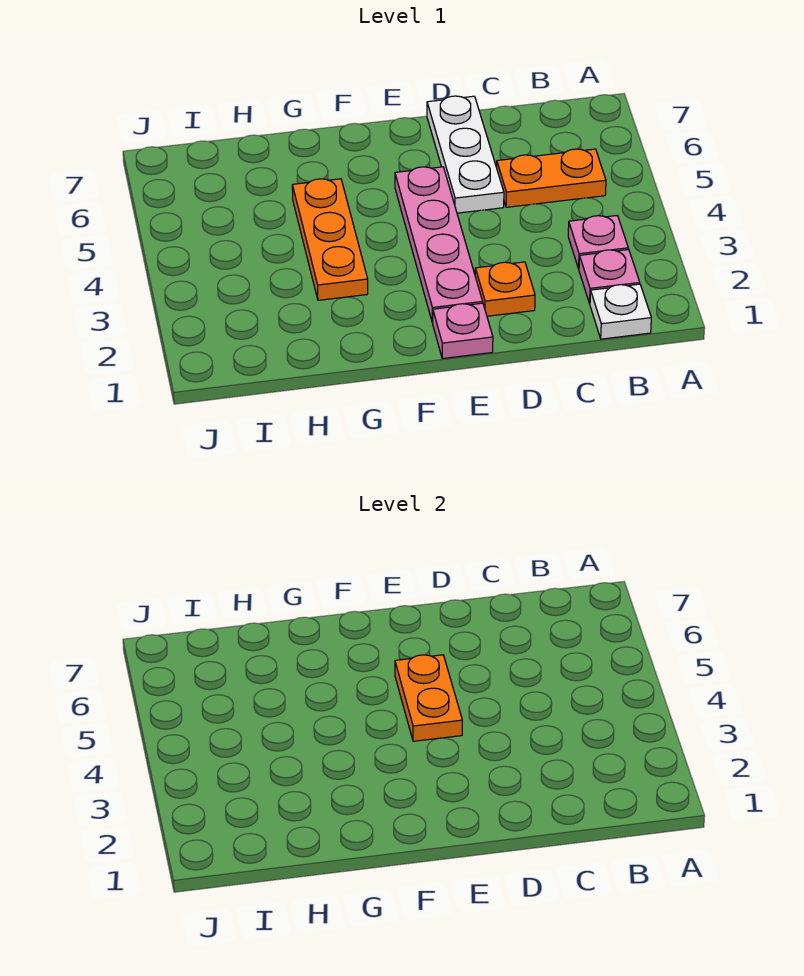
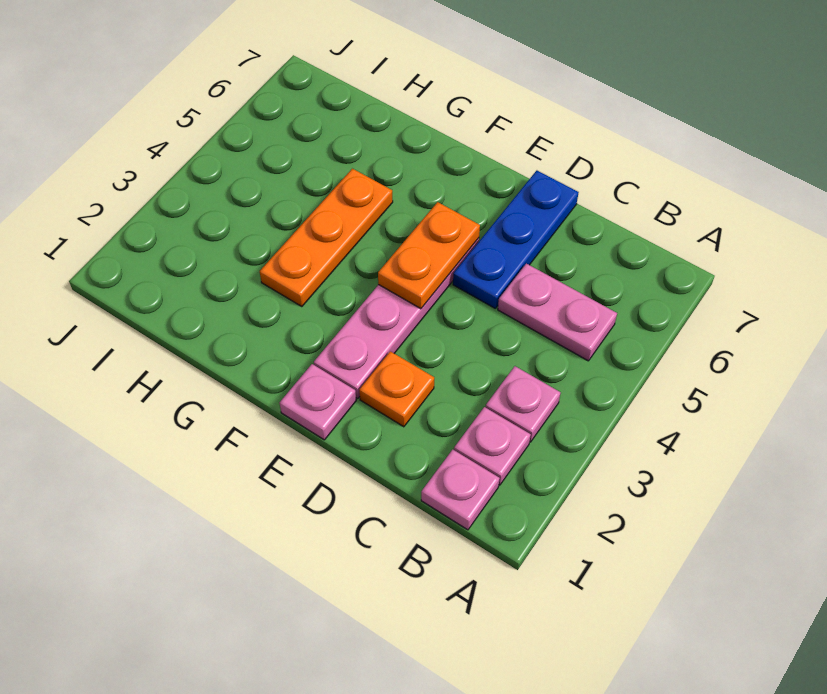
white 1x1 plate [590,284,651,339] -> pink 1x1 plate [421,450,500,530]
orange 1x2 plate [497,149,606,207] -> pink 1x2 plate [498,264,617,361]
white 1x3 plate [427,96,504,213] -> blue 1x3 plate [453,171,579,309]

